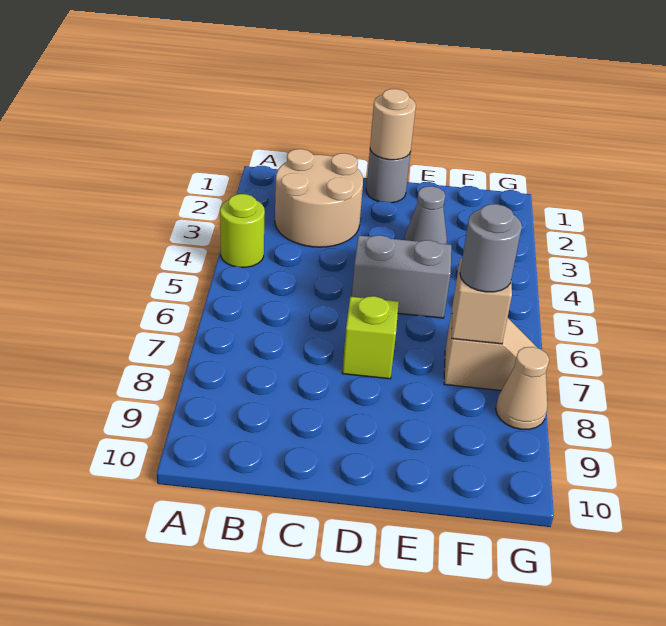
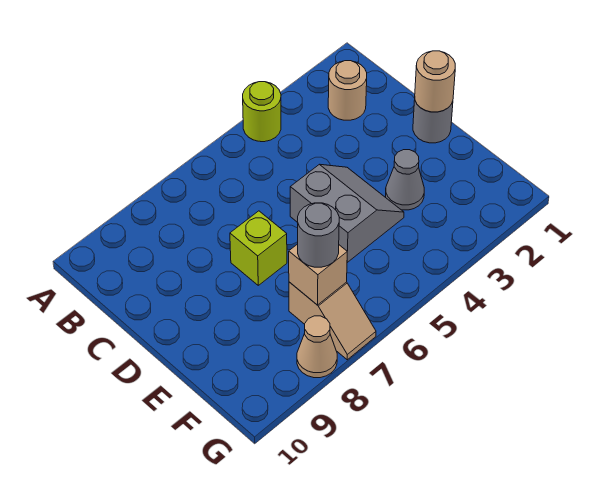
tan 2x2 round brick [275,149,363,247] -> tan 1x1 round brick [328,61,367,120]

